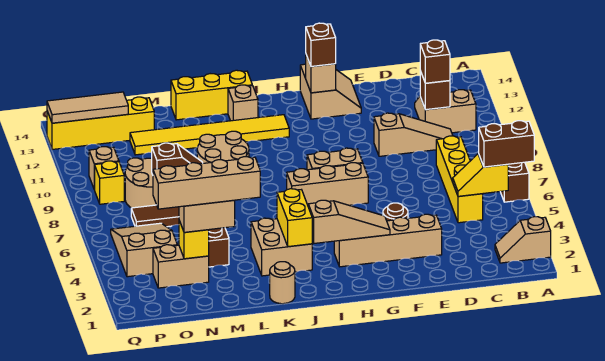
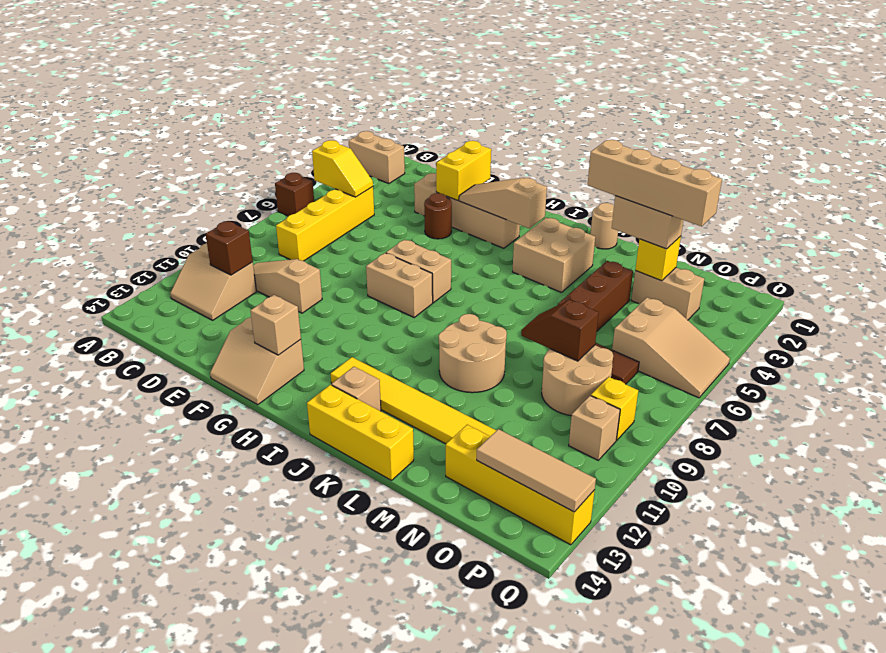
tan 1x2 slope [495,217,551,263] -> tan 1x2 brick [349,131,405,184]
brown 1x2 brick [479,121,534,167] -> none
brown 1x1 brick [420,40,450,83] -> none
tan 2x2 slope [300,64,361,119] -> tan 2x2 slope turned to [210,317,304,405]
tan 1x3 brick [287,163,368,205] -> tan 1x2 brick [386,239,451,303]
brown 1x1 brick [306,23,336,67] -> none
yellow 1x2 brick [277,189,312,247] -> yellow 1x2 brick moved to [436,141,491,201]
tan 2x3 slope [111,223,177,277] -> tan 2x3 slope turned to [612,298,730,398]

